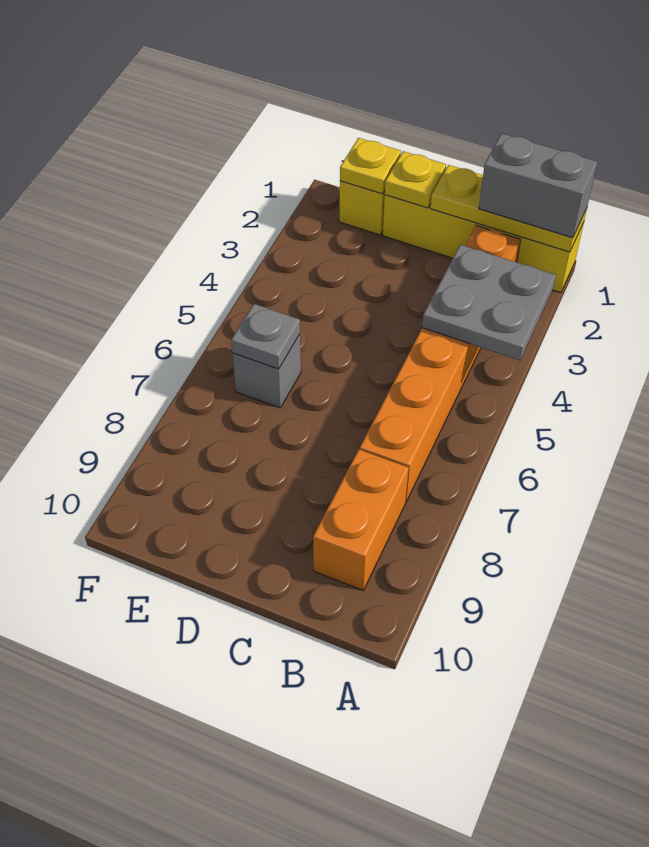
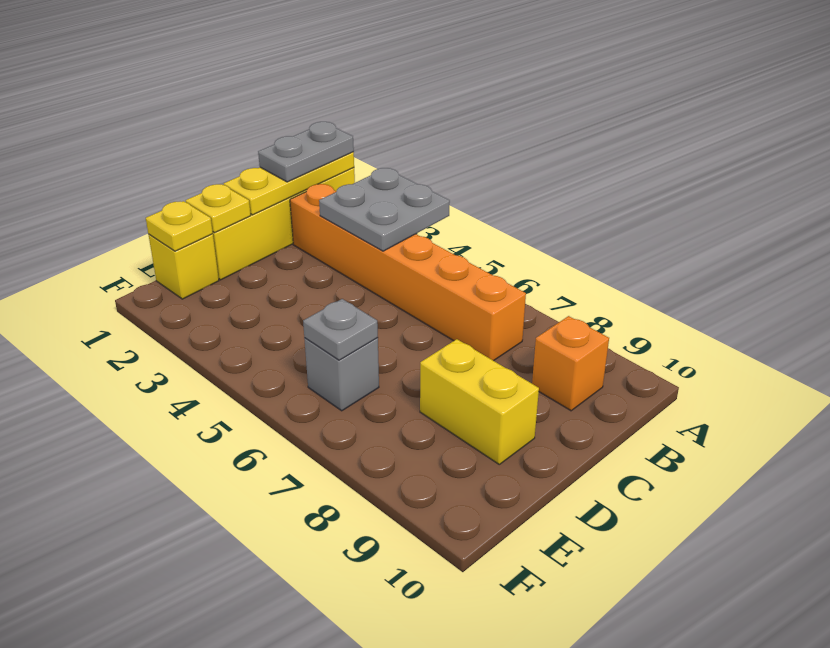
grey 1x2 brick [479,133,597,238] -> grey 1x2 plate [258,122,354,182]
orange 1x2 brick [313,449,409,590] -> orange 1x1 brick [532,316,609,411]
none -> yellow 1x2 brick [420,339,539,464]

